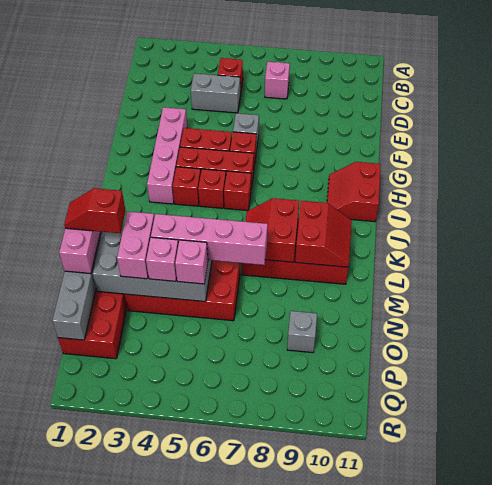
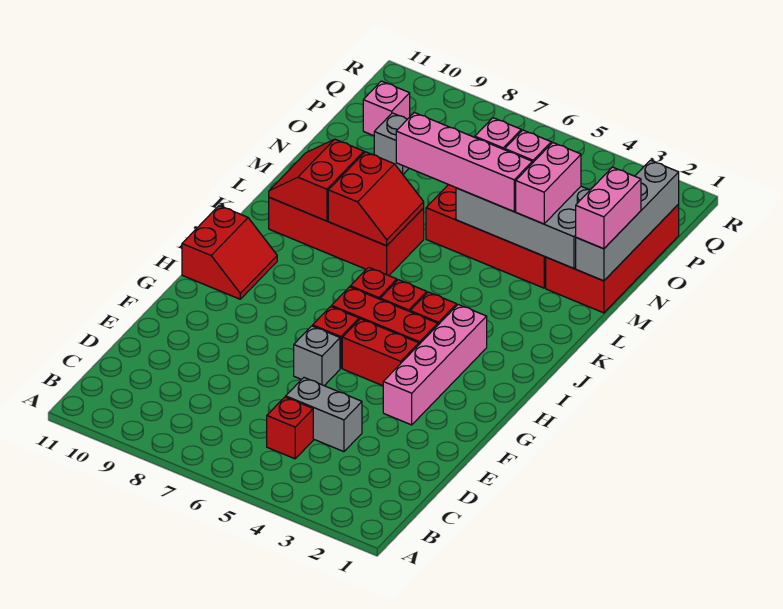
pink 1x1 brick [265,62,290,99] -> pink 1x1 brick moved to [363,81,410,136]
red 1x2 slope [64,188,126,233] -> none

